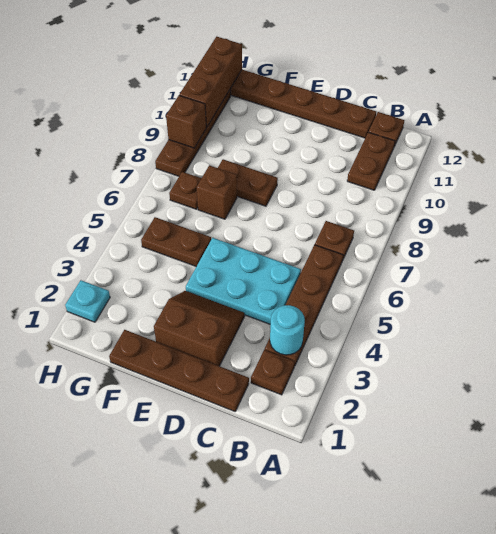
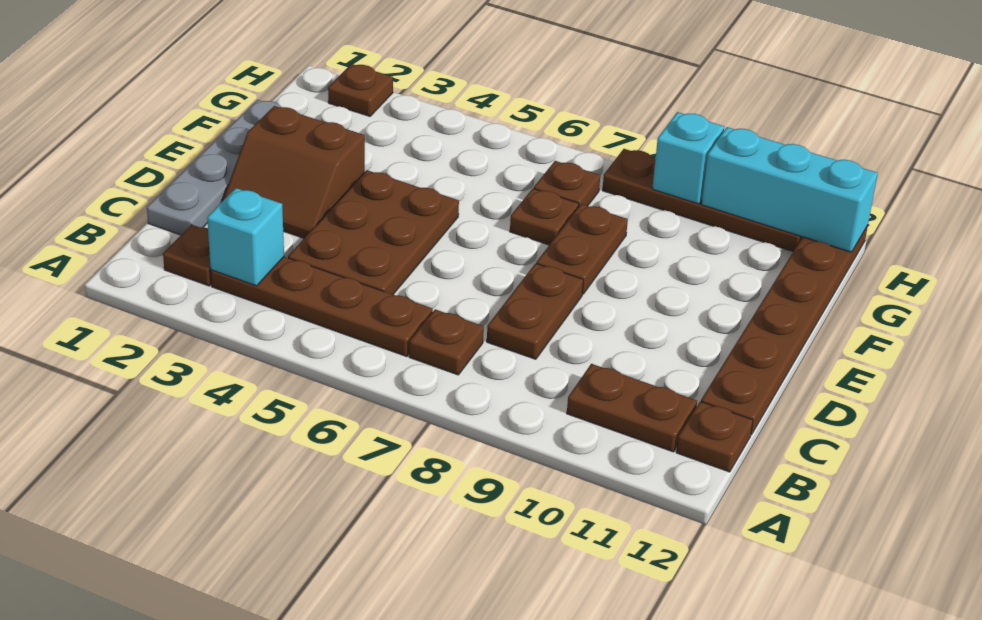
cyan 1x1 round brick [270,305,305,355] -> cyan 1x1 brick [207,188,284,286]
brown 1x4 plate [109,330,249,411] -> grey 1x4 plate [147,100,300,235]
cyan 2x3 plate [186,238,301,324] -> brown 2x3 plate [288,170,459,294]
brown 2x2 slope [154,291,245,366] -> brown 2x2 slope turned to [223,106,365,238]
brown 1x2 plate [141,217,211,267] -> brown 1x2 plate moved to [487,263,583,359]
brown 1x1 brick [196,165,237,219] -> brown 1x1 plate [510,188,579,245]
cyan 1x1 plate [65,280,110,322] -> brown 1x1 plate [328,64,393,116]
brown 1x1 brick [166,96,206,148] -> cyan 1x1 brick [652,112,724,204]
brown 1x3 brick [179,37,242,127] -> cyan 1x3 brick [702,127,878,252]

